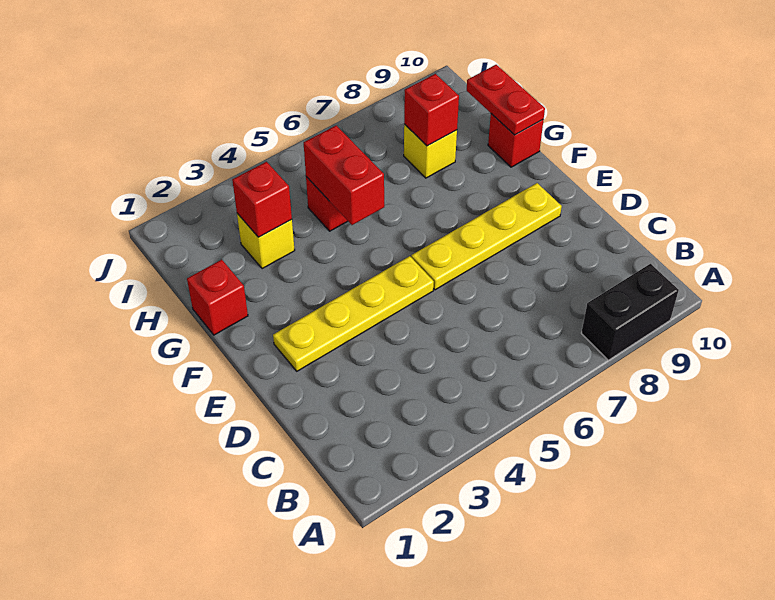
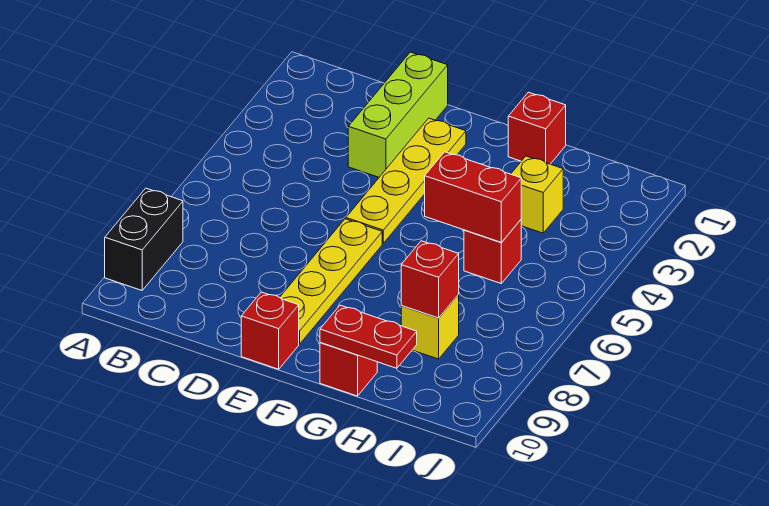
none -> lime 1x3 brick [348,52,448,177]
red 1x1 brick [232,162,292,237] -> red 1x1 brick moved to [241,292,299,369]

